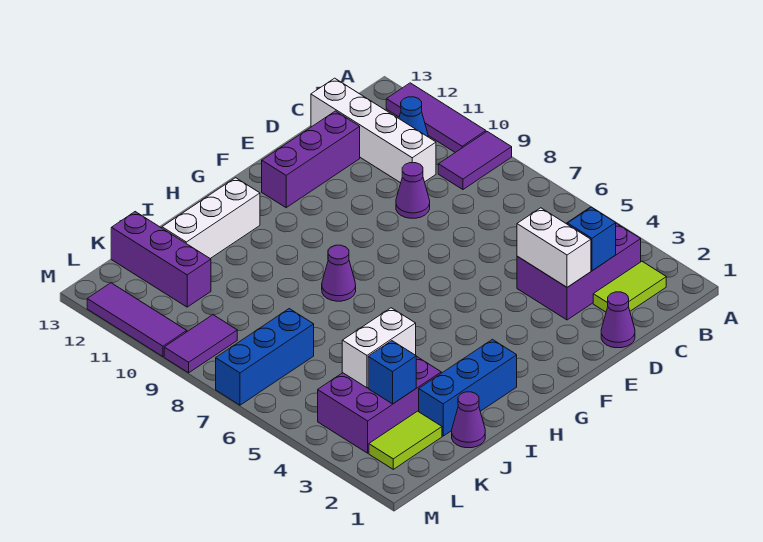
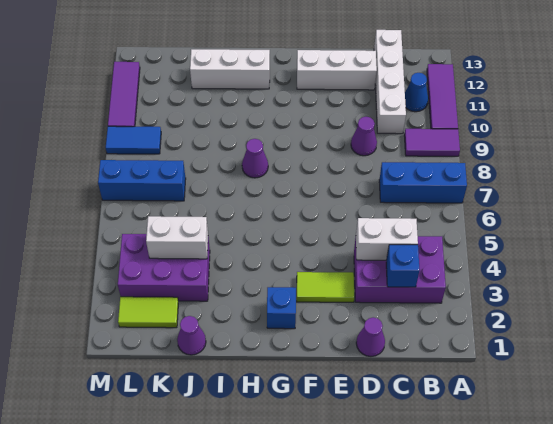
lime 1x2 tile [593,261,666,312] -> lime 1x2 tile moved to [297,272,354,302]
white 1x2 brick [517,208,591,287] -> white 1x2 brick turned to [356,218,418,260]
purple 1x3 brick [262,111,360,208] -> white 1x3 brick [297,50,377,90]
blue 1x3 brick [419,339,517,436] -> blue 1x3 brick moved to [379,162,467,203]
blue 1x1 brick [368,341,416,404] -> blue 1x1 brick moved to [267,287,296,329]
purple 1x3 brick [111,212,211,307] -> none
purple 1x2 tile [164,315,237,373] -> blue 1x2 tile [106,126,161,154]

